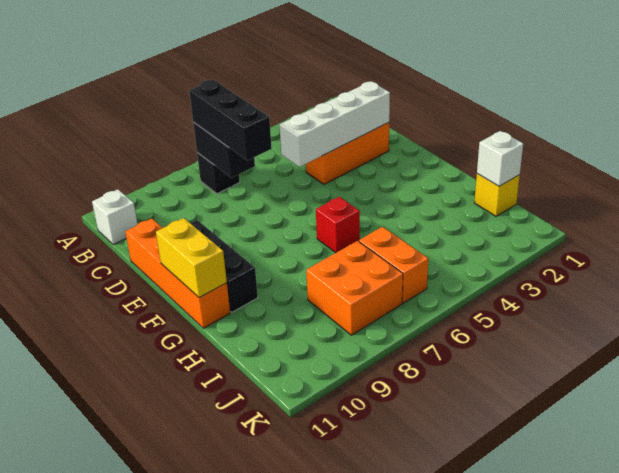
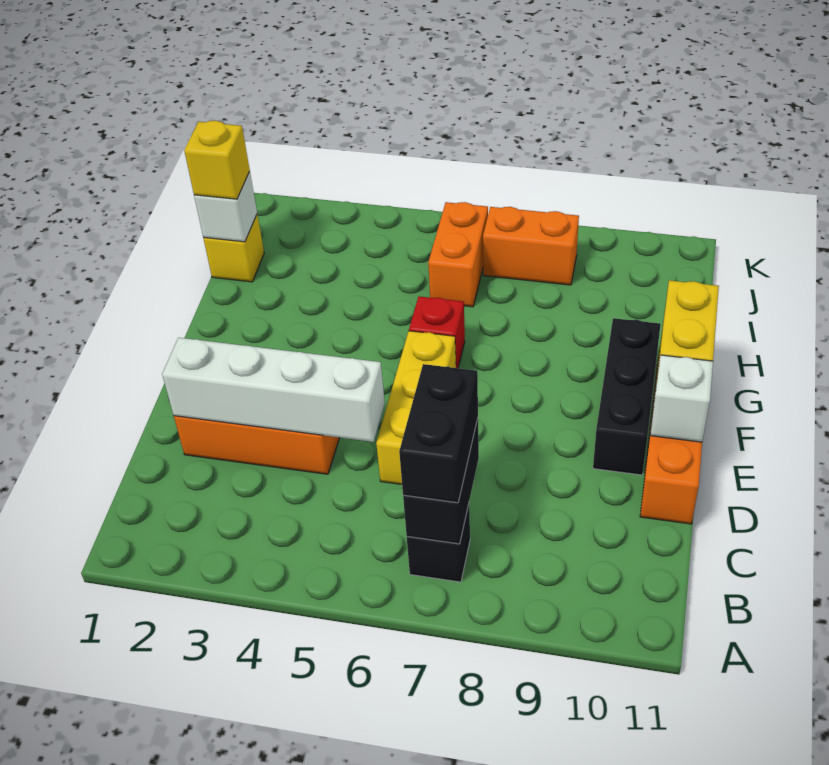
black 1x3 brick [189,80,272,161] -> black 1x2 brick [399,364,478,503]
white 1x1 brick [92,189,138,245] -> white 1x1 brick moved to [650,355,713,442]
none -> yellow 1x3 brick [376,331,456,484]
none -> yellow 1x1 brick [184,121,250,199]
orange 2x2 brick [306,241,403,335] -> orange 1x2 brick [483,207,579,285]

